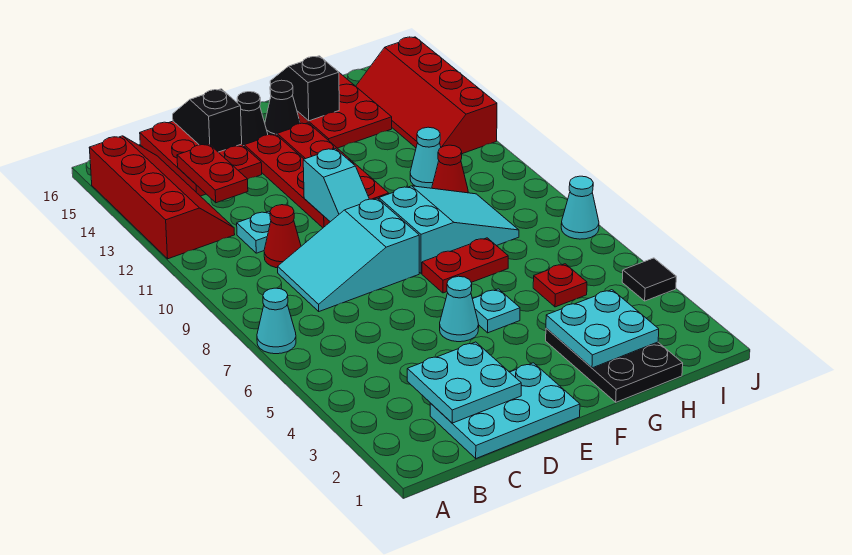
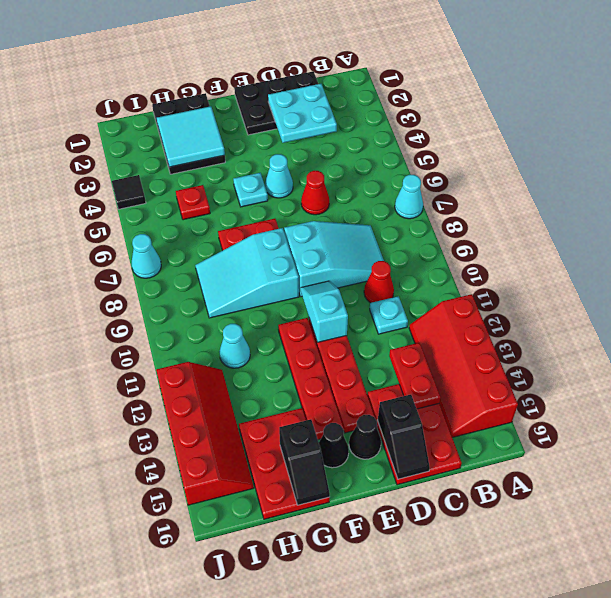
cyan 2x3 plate [430,363,580,458] -> black 2x3 plate [234,71,318,135]
cyan 2x2 plate [546,290,659,368] -> cyan 2x2 tile [157,106,225,167]
red 1x1 cone [432,145,468,193] -> red 1x1 cone moved to [301,171,329,215]

